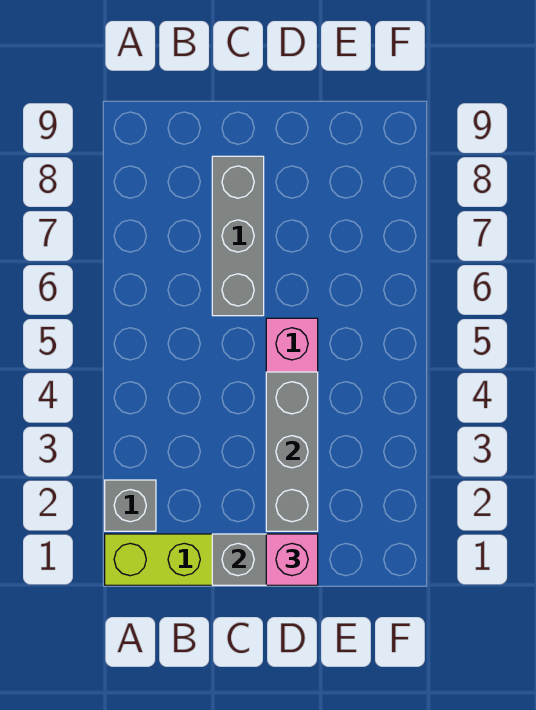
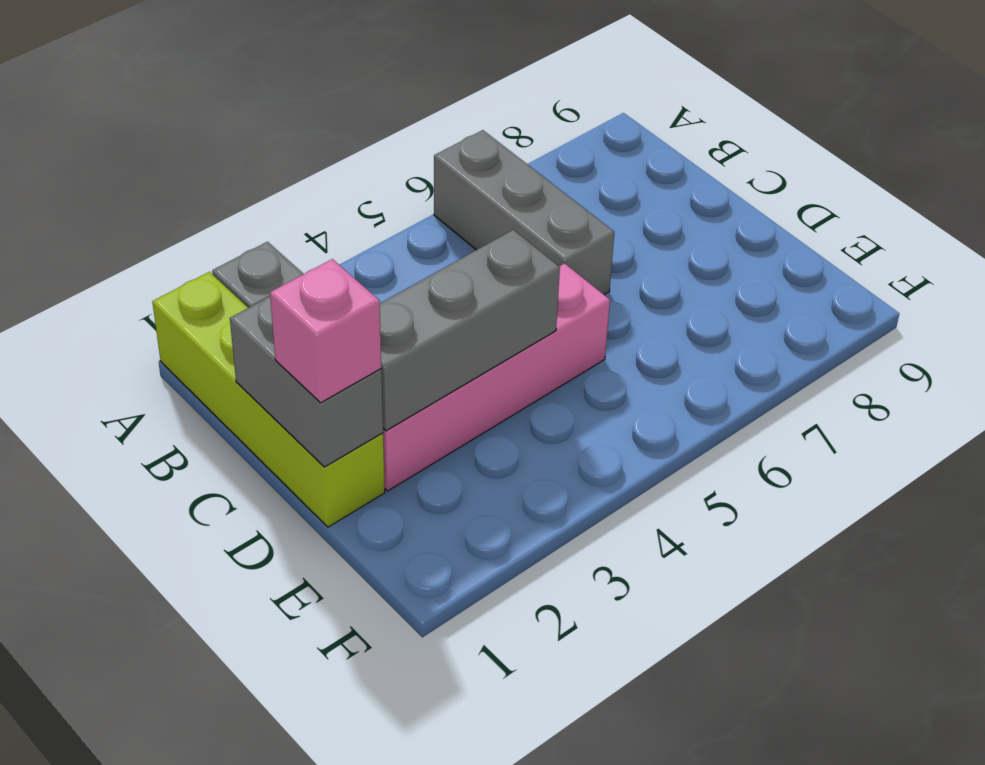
grey 1x3 brick [212,156,264,316] -> grey 1x3 brick turned to [434,130,614,295]

